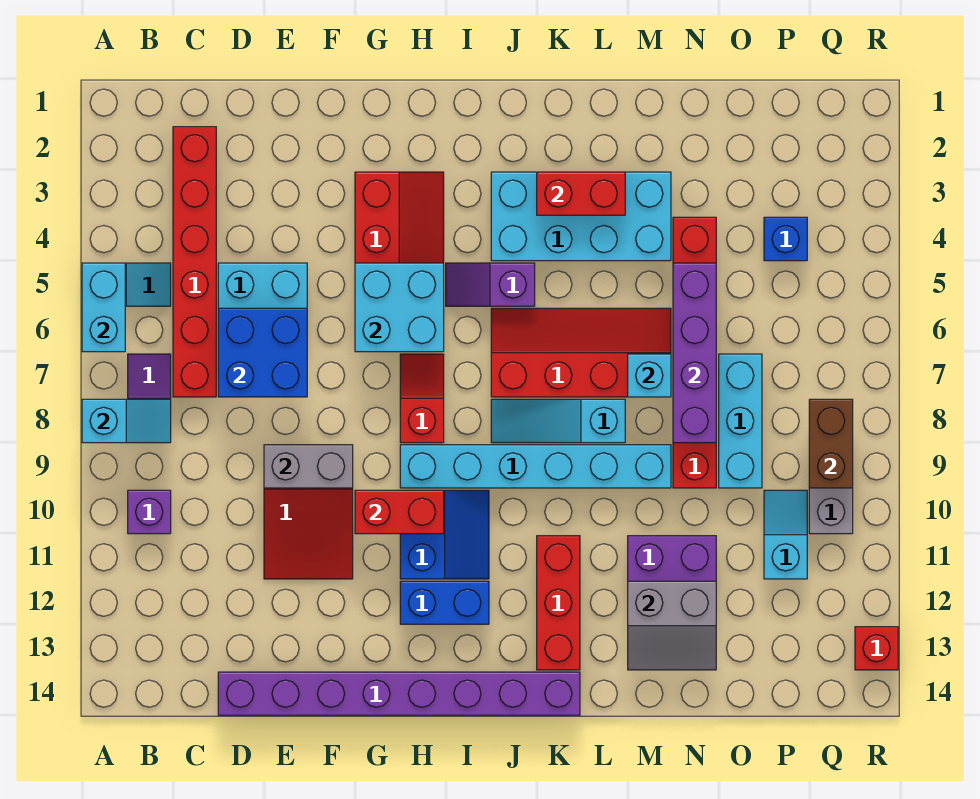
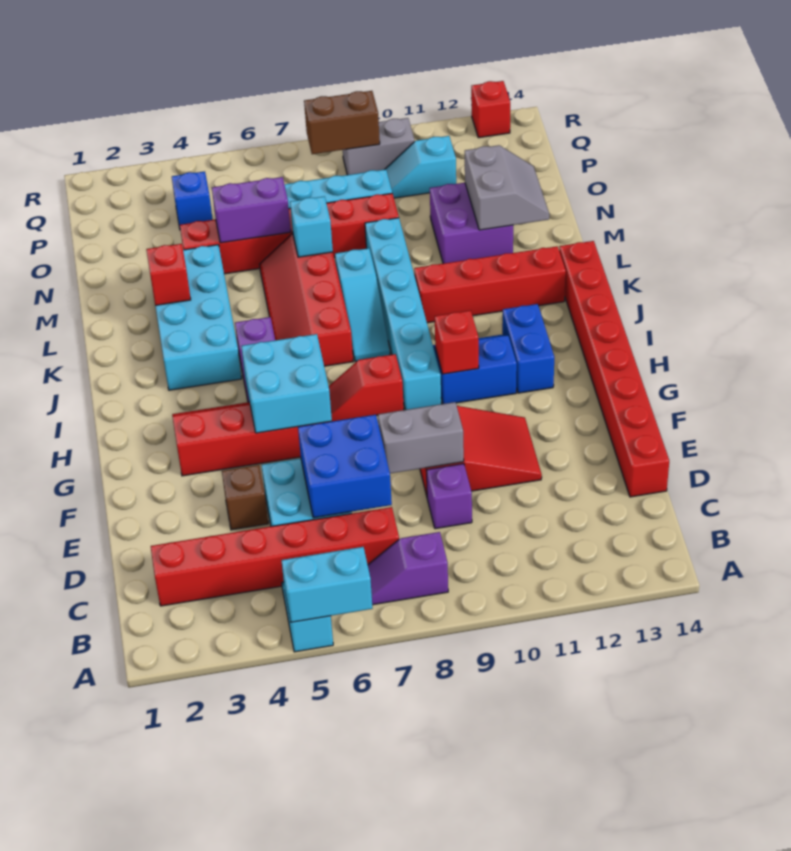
cyan 1x2 slope [82,399,171,443] -> none
purple 1x1 brick [128,490,171,534] -> purple 1x1 brick moved to [426,464,472,529]
purple 1x8 brick [218,672,580,715] -> red 1x8 brick [559,241,669,497]
none -> brown 1x1 brick [222,465,268,530]
grey 1x2 brick [264,445,353,488] -> grey 1x2 brick turned to [378,402,464,473]
red 1x2 brick [355,490,444,534] -> red 1x1 brick [435,310,479,374]
red 1x2 brick [537,172,625,215] -> red 1x1 brick [146,244,191,305]
red 1x3 brick [537,536,580,670] -> red 1x4 brick [414,246,566,323]
purple 1x4 brick [673,263,716,443] -> purple 1x2 brick [212,177,291,243]

